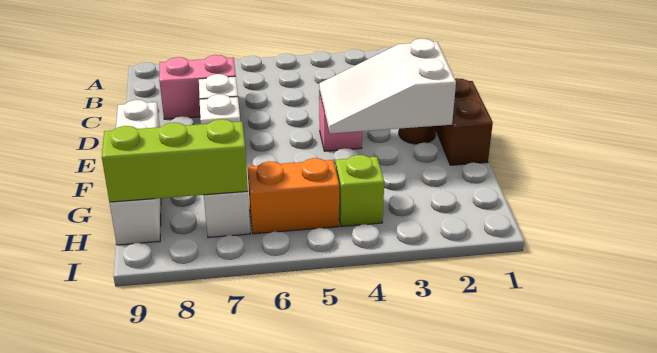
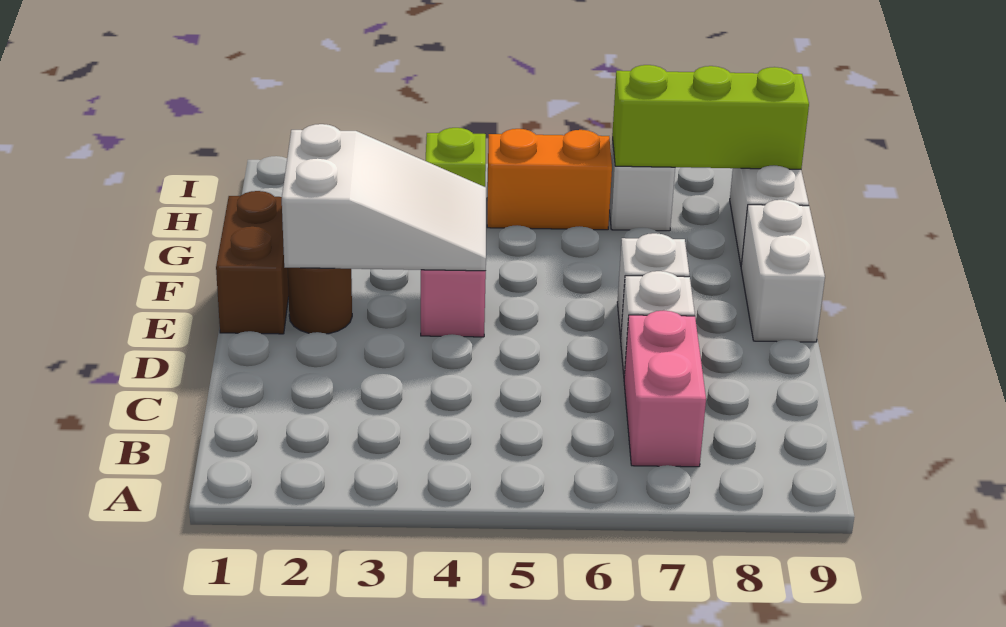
pink 1x2 brick [159,55,236,119] -> pink 1x2 brick turned to [624,310,706,467]

